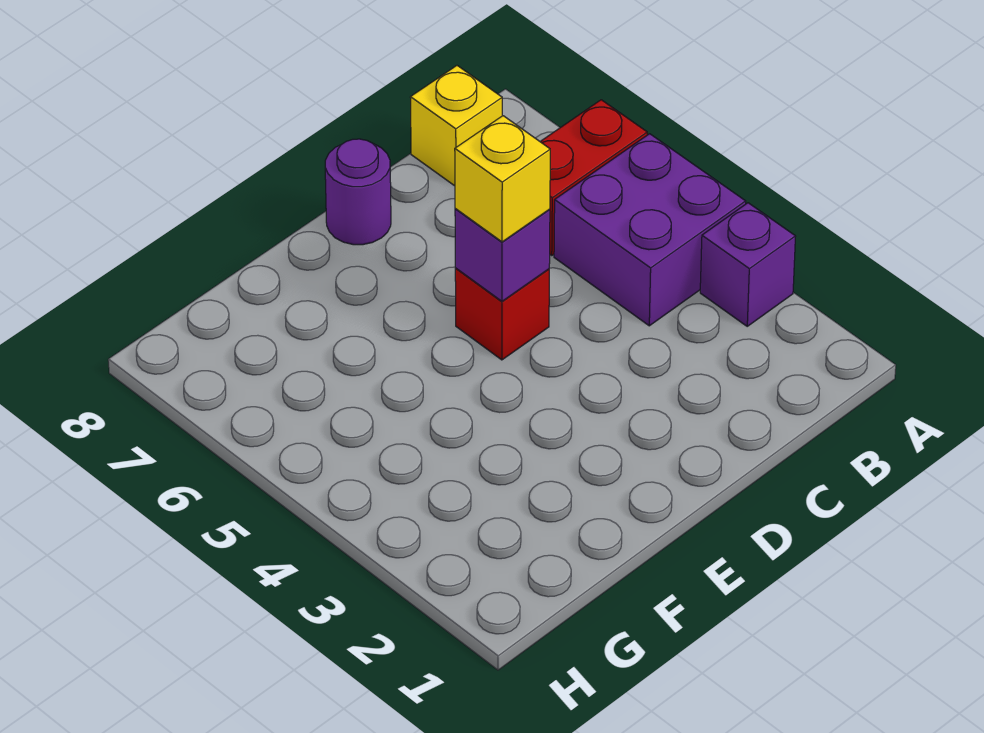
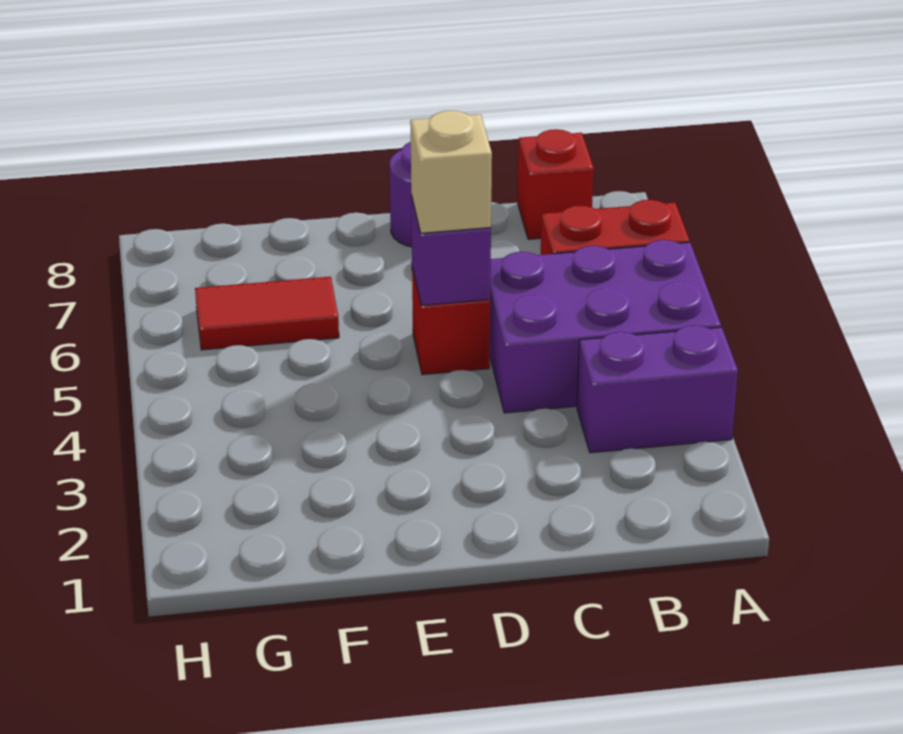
purple 1x1 brick [700,203,796,326] -> purple 1x2 brick [577,325,738,453]
purple 2x2 brick [554,134,746,326] -> purple 2x3 brick [490,240,721,413]
yellow 1x1 brick [410,66,502,186] -> red 1x1 brick [518,129,594,239]
yellow 1x1 brick [455,116,550,242] -> tan 1x1 brick [410,111,492,233]
none -> red 1x2 tile [195,277,339,350]

